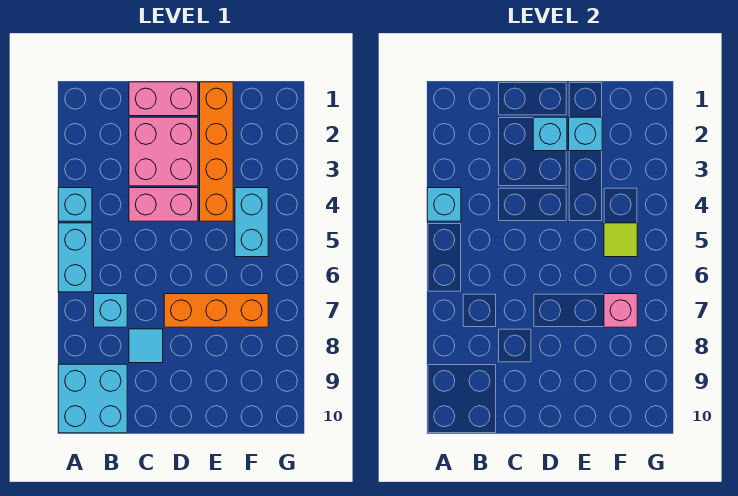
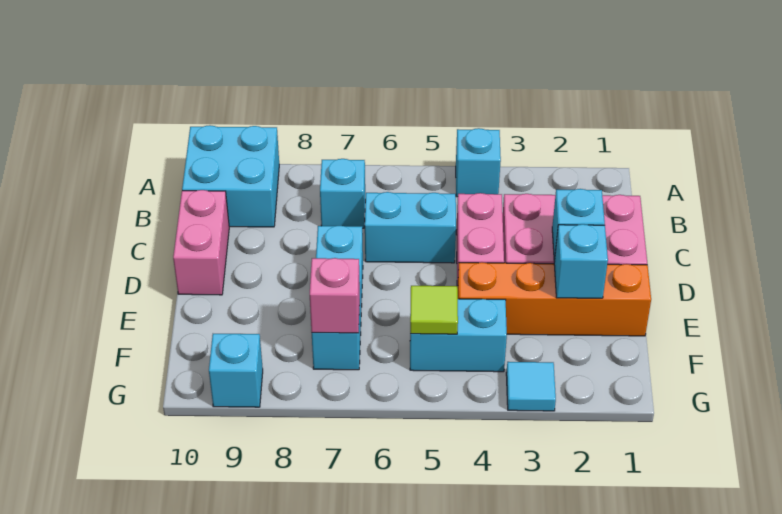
cyan 1x1 brick [427,188,461,221] -> cyan 1x1 brick moved to [209,334,263,407]
cyan 1x2 brick [58,223,92,292] -> cyan 1x2 brick moved to [365,192,456,263]
cyan 1x1 tile [129,329,163,363] -> cyan 1x1 tile moved to [506,362,556,411]
none -> pink 1x2 brick [173,190,229,295]
orange 1x3 brick [164,294,268,327] -> cyan 1x3 brick [312,226,363,370]

